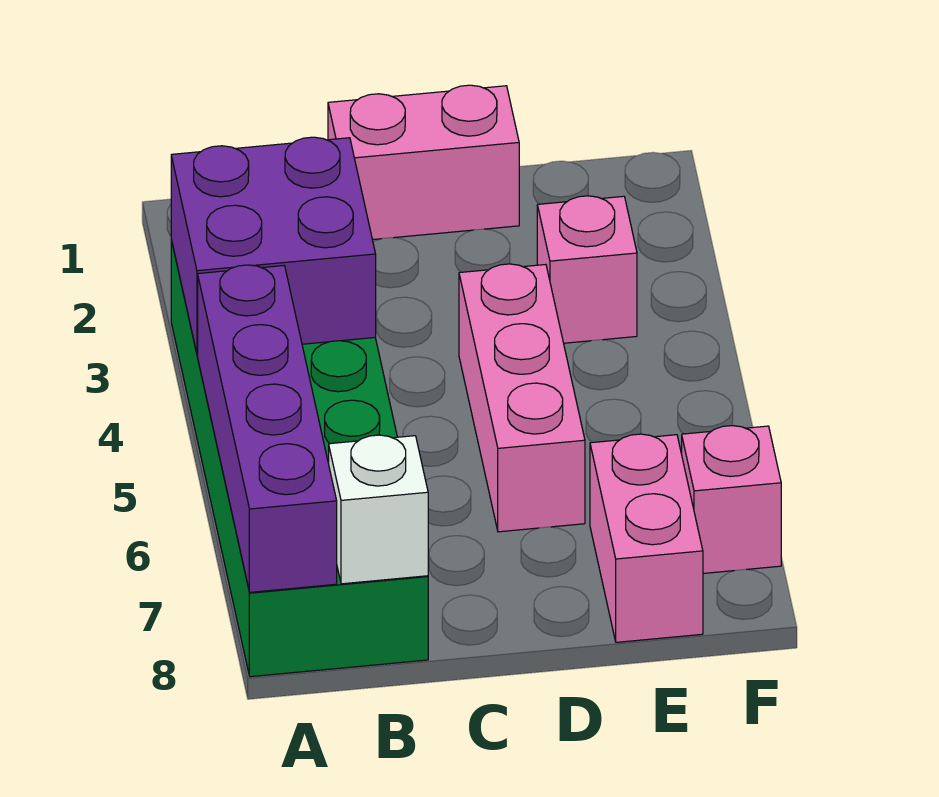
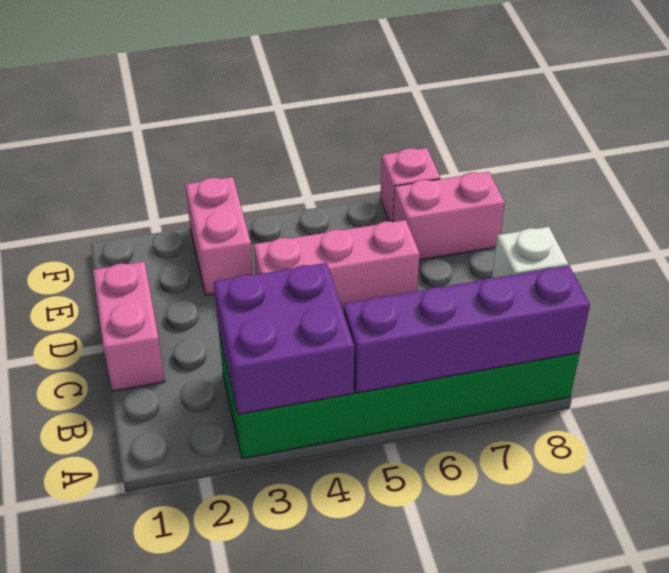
pink 1x1 brick [537,196,637,343] -> pink 1x2 brick [185,177,253,295]

